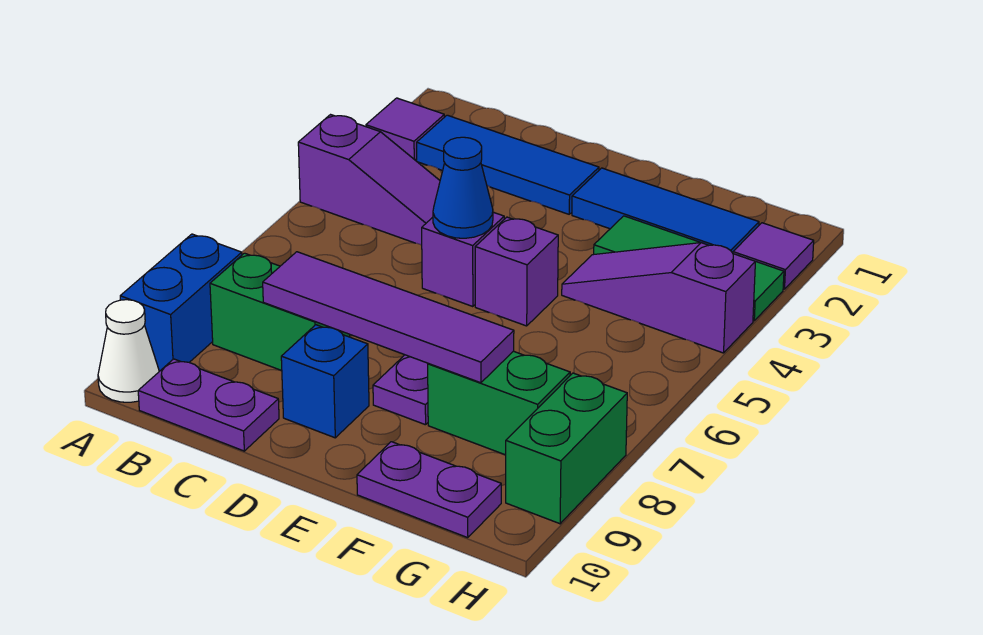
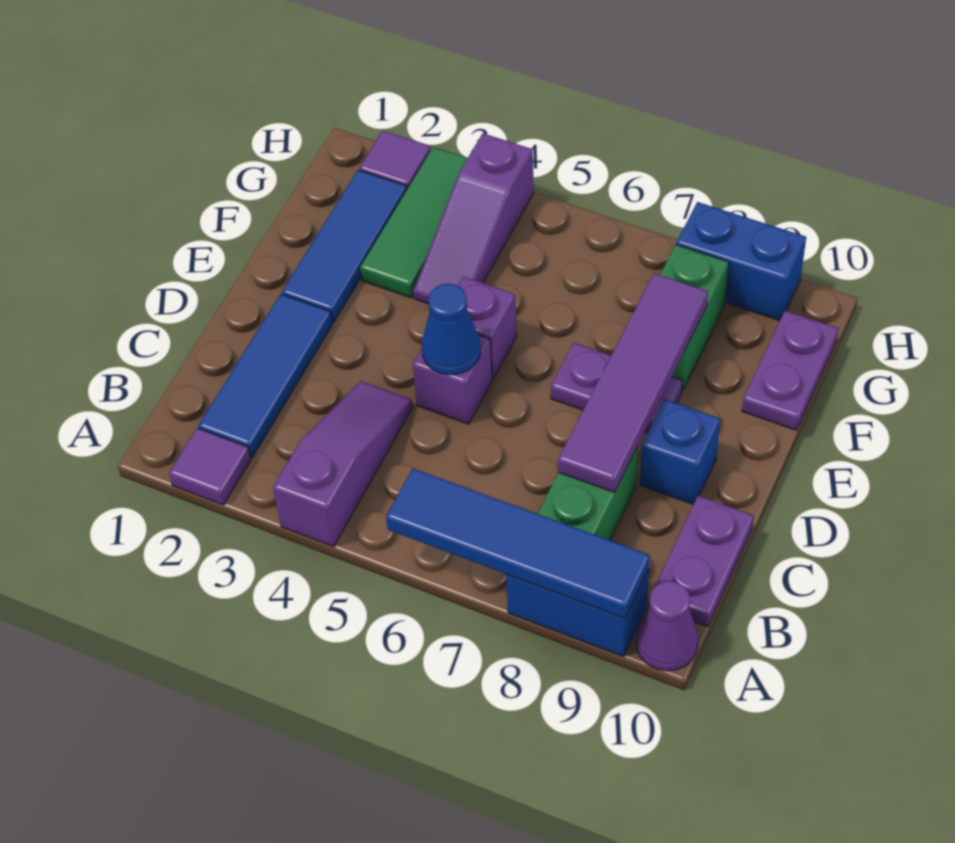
none -> blue 1x4 tile [386,469,650,618]
white 1x1 cone [98,300,159,402] -> purple 1x1 cone [636,581,698,671]
green 1x2 brick [506,373,627,524] -> blue 1x2 brick [676,202,806,321]

